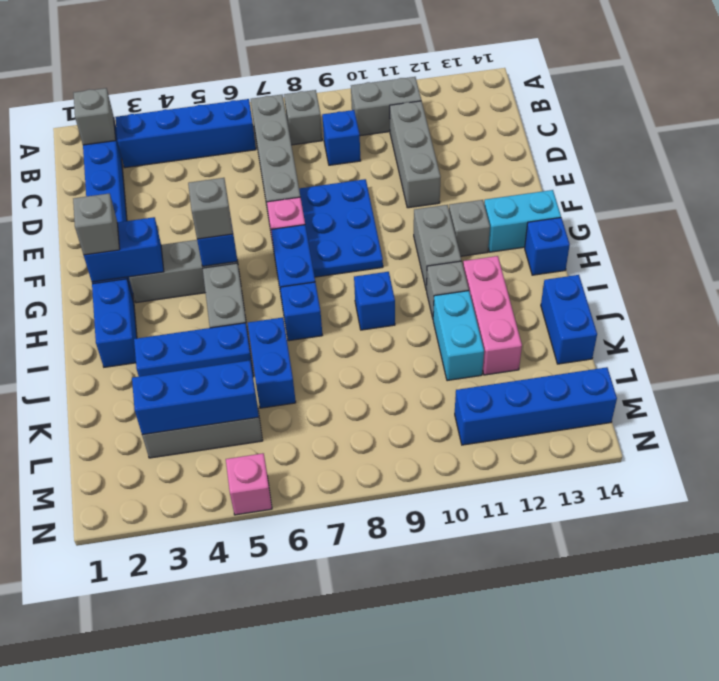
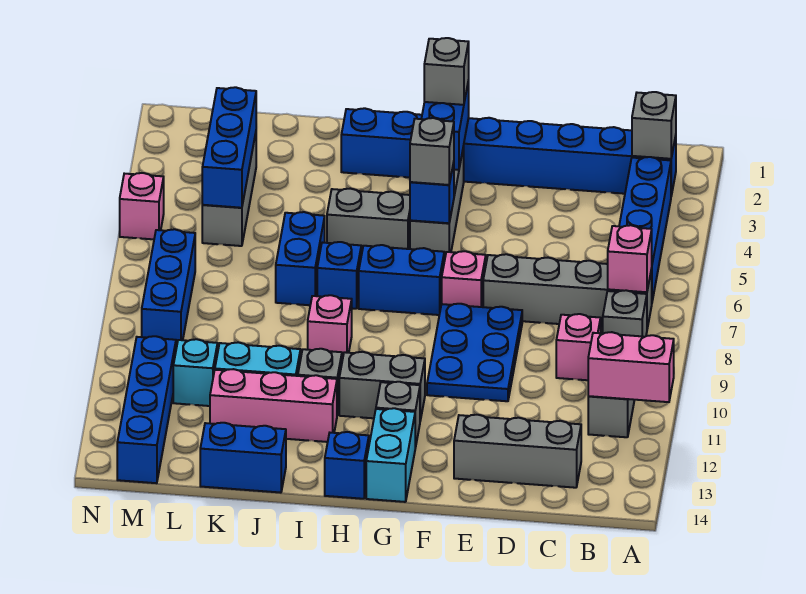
none -> pink 1x2 brick [588,332,674,402]
none -> pink 1x1 brick [608,225,652,292]
blue 1x1 brick [322,110,361,165] -> pink 1x1 brick [556,314,601,380]
grey 1x3 brick [390,101,441,208] -> grey 1x3 brick moved to [454,415,581,488]
blue 2x3 plate [299,179,383,277] -> blue 2x3 plate turned to [427,304,522,401]
blue 1x1 brick [354,272,395,330] -> pink 1x1 brick [308,295,352,360]
blue 1x3 brick [134,323,254,377] -> blue 1x3 brick moved to [142,229,195,348]
blue 1x2 brick [248,317,296,408] -> blue 1x2 brick turned to [276,212,325,305]
none -> cyan 1x1 brick [173,339,218,406]

